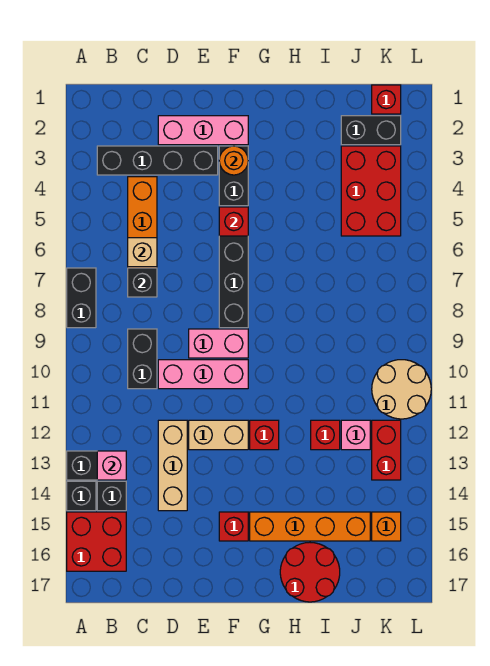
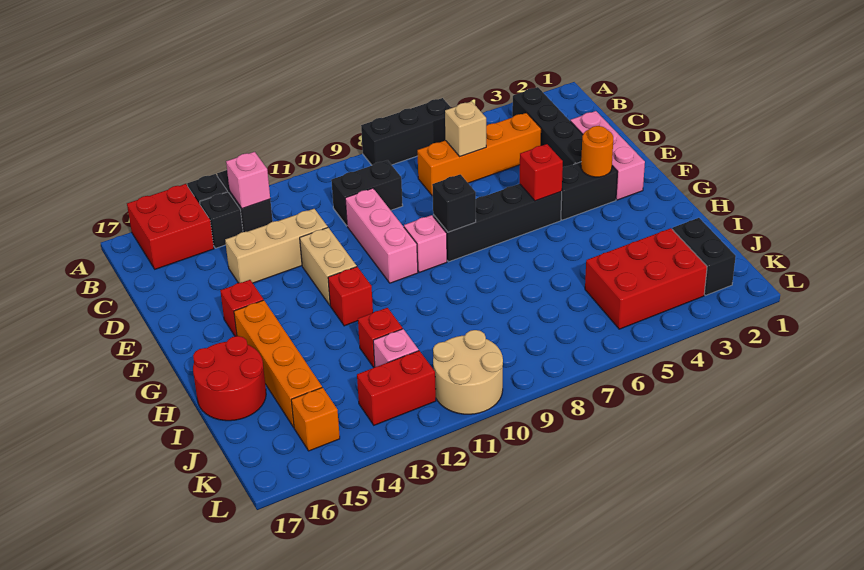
black 1x2 brick [67,268,96,328] -> black 1x3 brick [361,98,451,165]
black 1x1 brick [128,268,157,297] -> black 1x1 brick moved to [432,174,476,232]
pink 1x2 brick [189,329,248,358] -> pink 1x1 brick [404,215,447,272]
red 1x1 brick [372,85,401,114] -> none

